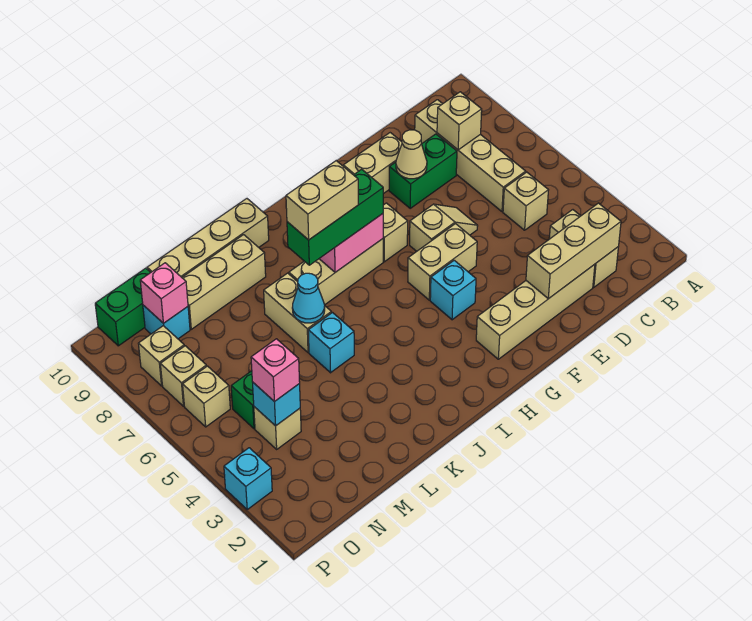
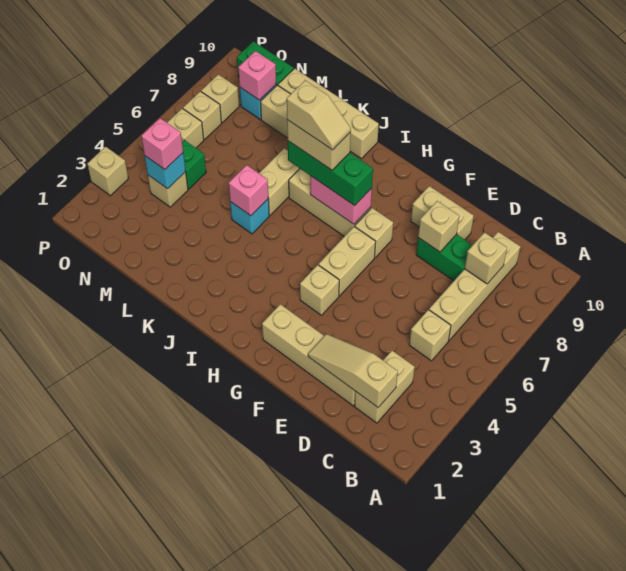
tan 1x3 brick [526,203,621,299] -> tan 1x3 slope [308,334,398,407]
tan 1x2 slope [410,204,478,251] -> tan 1x2 slope moved to [287,80,351,150]
tan 1x1 cone [396,130,427,179] -> tan 1x1 brick [418,201,459,252]
tan 1x2 brick [408,224,477,300] -> tan 1x2 brick turned to [319,227,376,296]
cyan 1x1 brick [430,260,476,320] -> tan 1x1 brick [300,265,339,315]
none -> pink 1x1 brick [229,165,268,216]
cyan 1x1 cone [292,273,325,323] -> none
cyan 1x1 brick [224,448,272,509] -> tan 1x1 brick [87,147,128,196]

